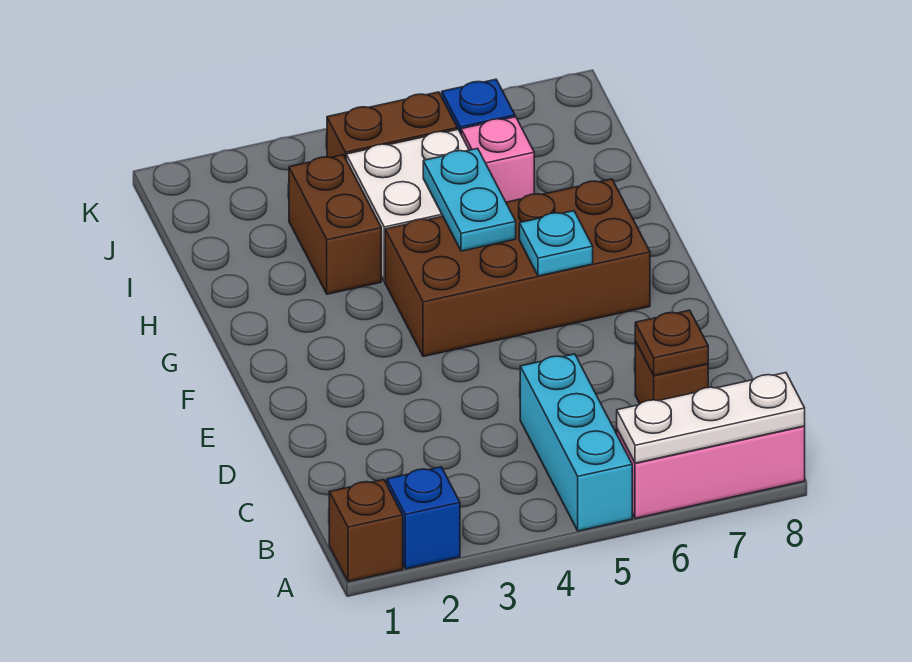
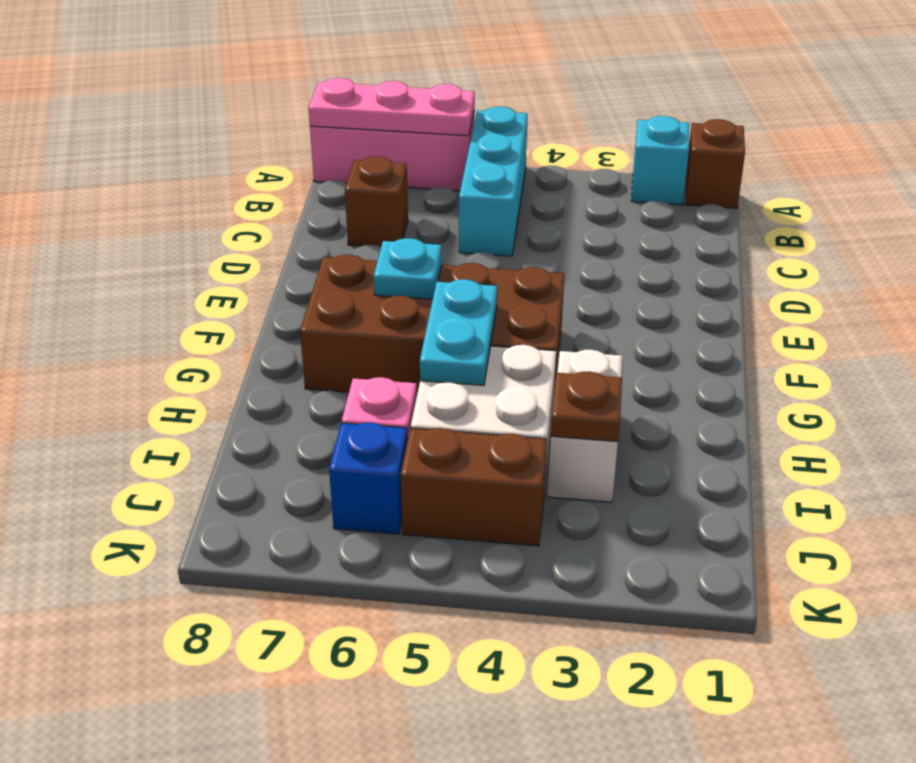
blue 1x1 brick [387,467,460,569] -> cyan 1x1 brick [631,116,689,205]
white 1x3 plate [617,373,805,463] -> pink 1x3 plate [309,78,475,136]
brown 1x1 plate [635,310,708,376] -> brown 1x1 plate moved to [551,371,622,442]
brown 1x2 brick [289,155,381,294] -> white 1x2 brick [547,350,622,502]

